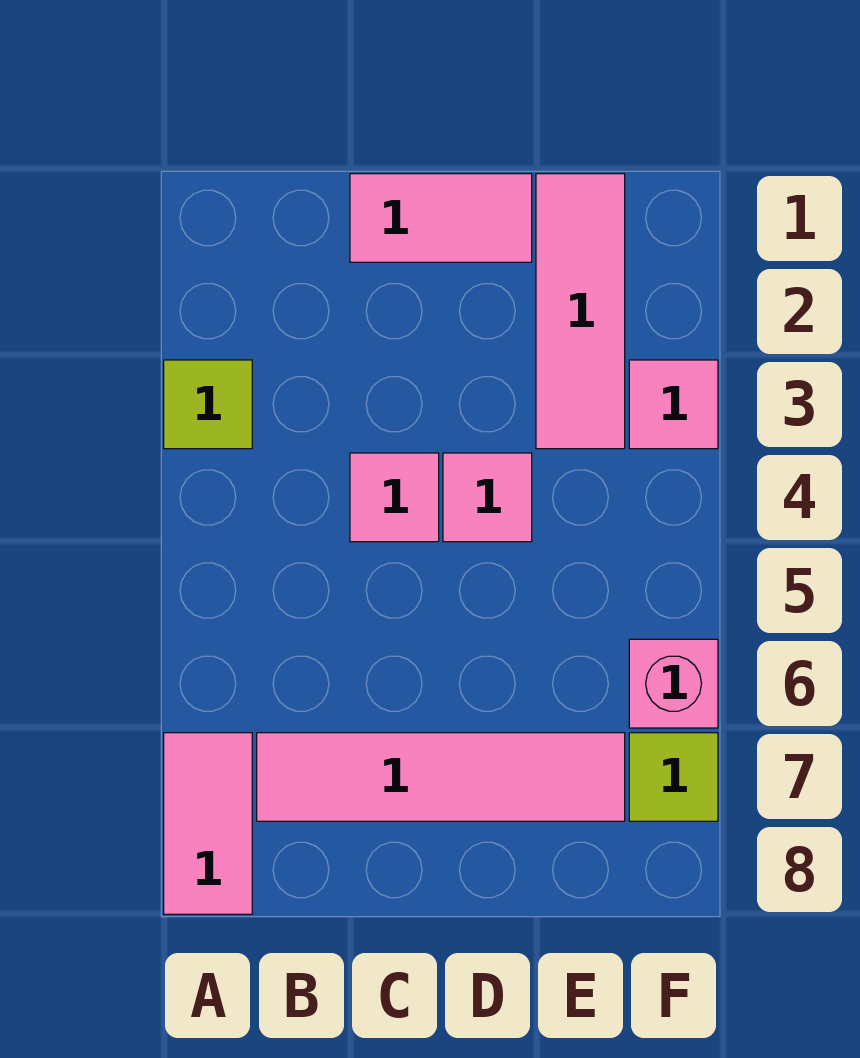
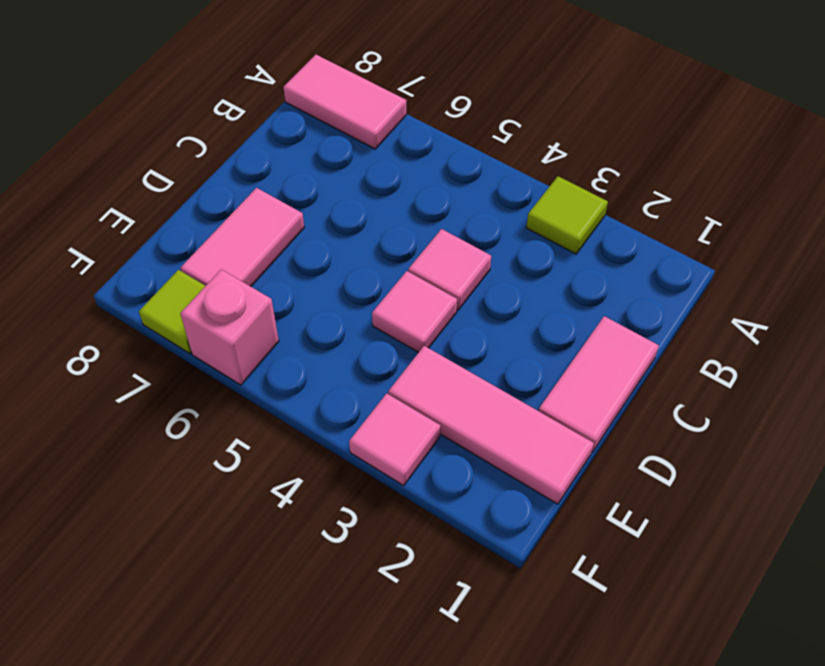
pink 1x4 tile [257,733,625,821] -> pink 1x2 tile [180,188,304,286]

